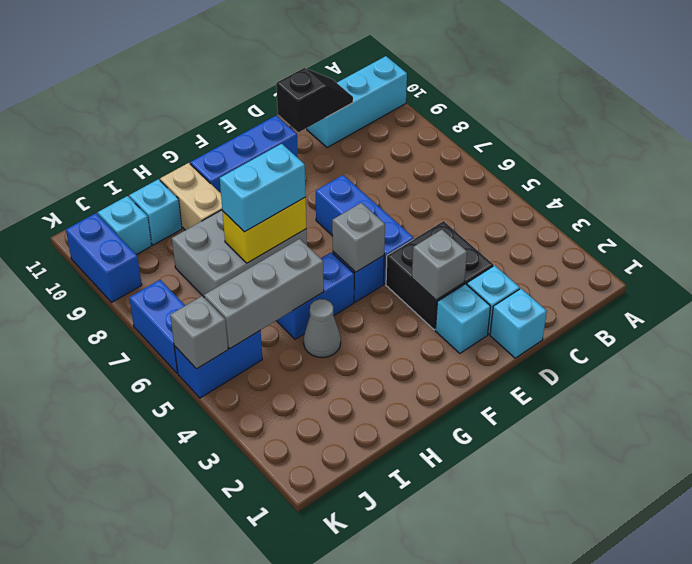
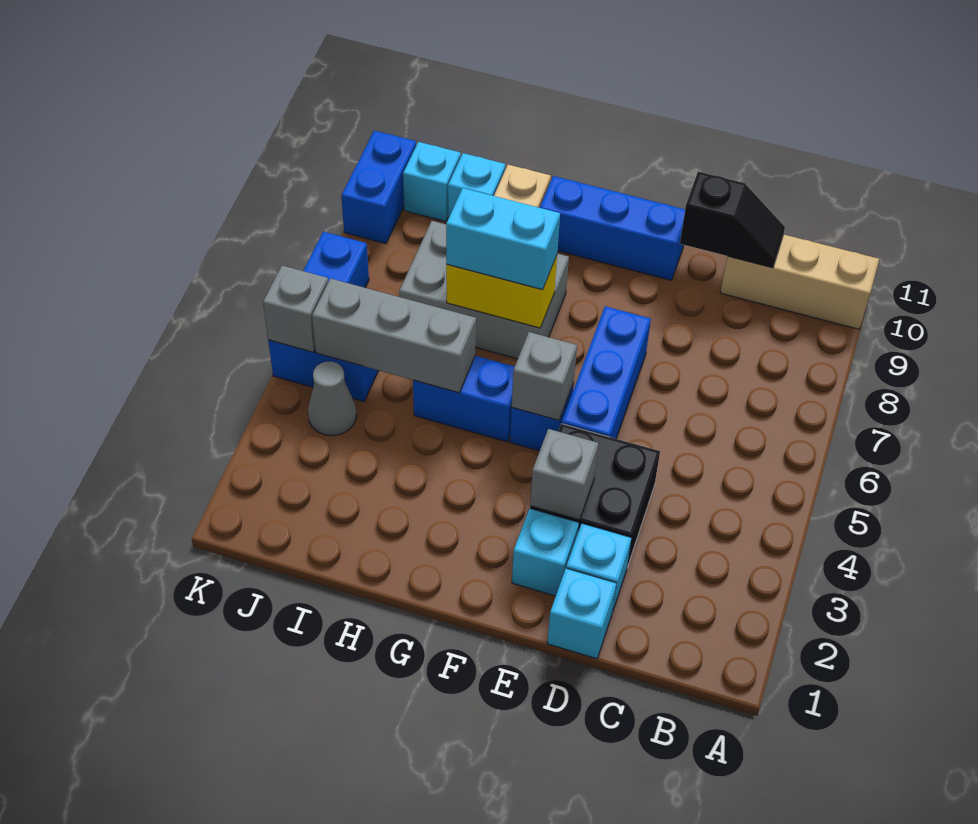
cyan 1x3 brick [307,56,407,148] -> tan 1x3 brick [720,234,879,329]
grey 1x1 cone [304,299,341,358] -> grey 1x1 cone moved to [308,361,357,436]

